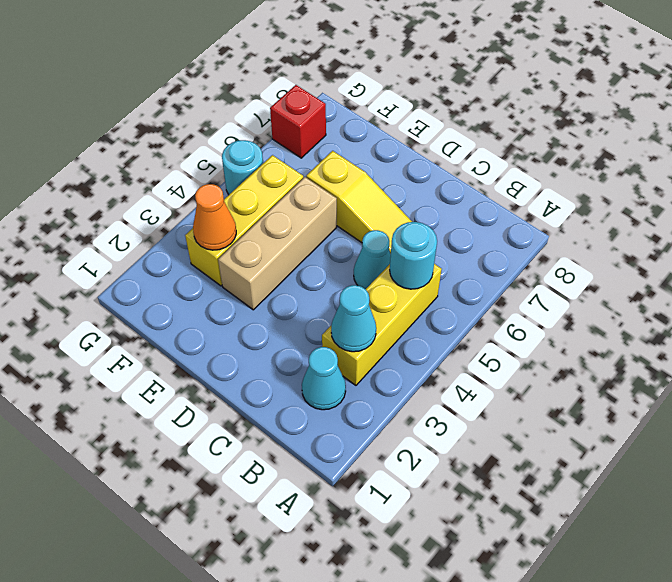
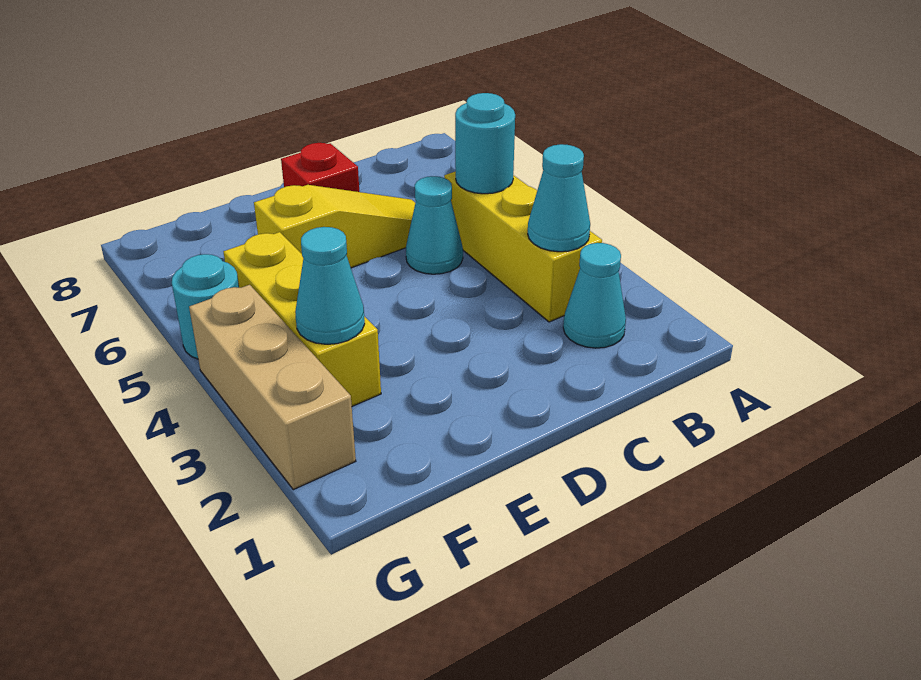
tan 1x3 brick [218,177,337,310] -> tan 1x3 brick moved to [189,285,356,490]
orange 1x1 cone [193,184,236,250] -> cyan 1x1 cone [295,227,365,344]
red 1x1 brick [270,85,326,158] -> red 1x1 brick moved to [281,143,359,192]

